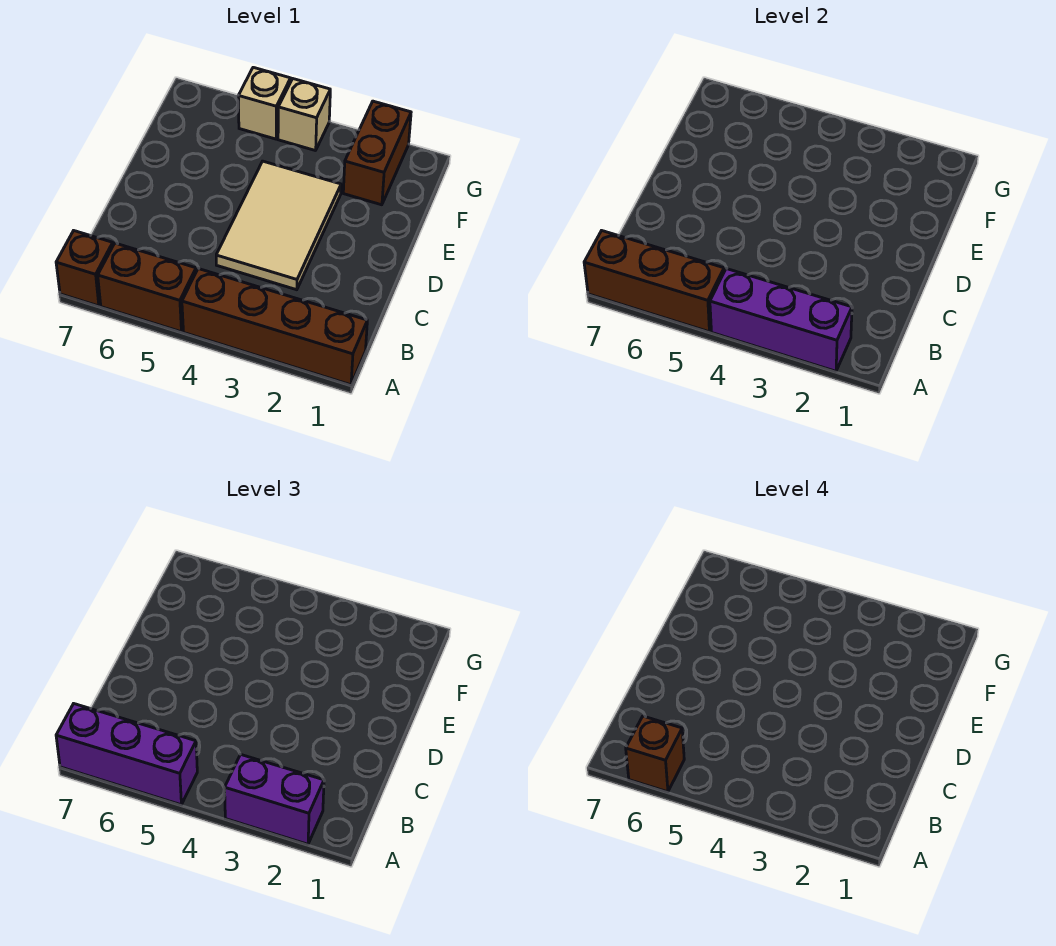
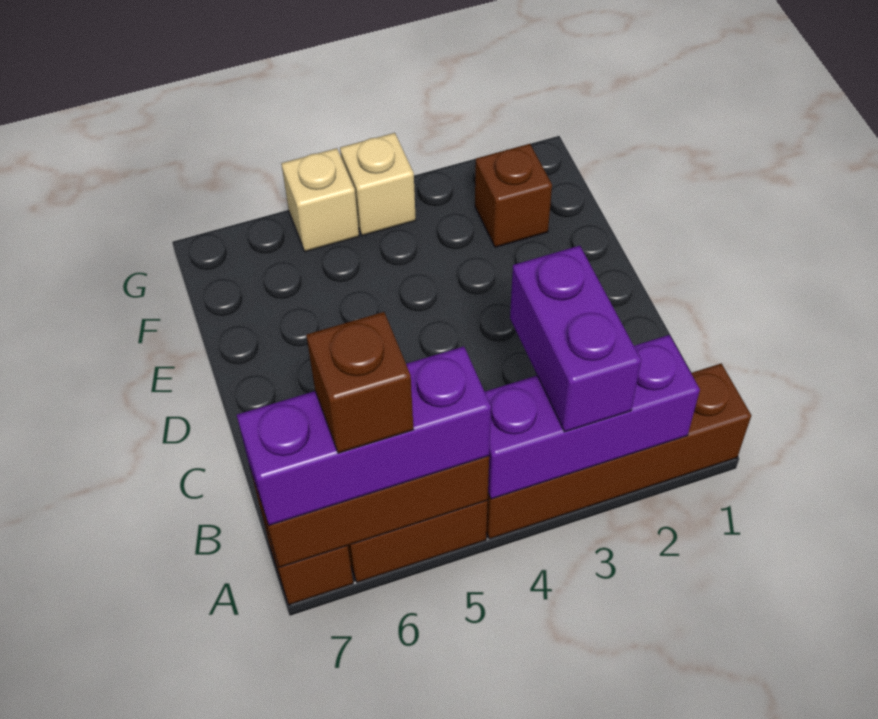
purple 1x2 brick [225,754,324,844] -> purple 1x2 brick turned to [510,246,641,432]
tan 2x3 tile [216,161,341,290] -> none
brown 1x2 brick [343,101,411,205] -> brown 1x1 brick [475,144,552,247]

